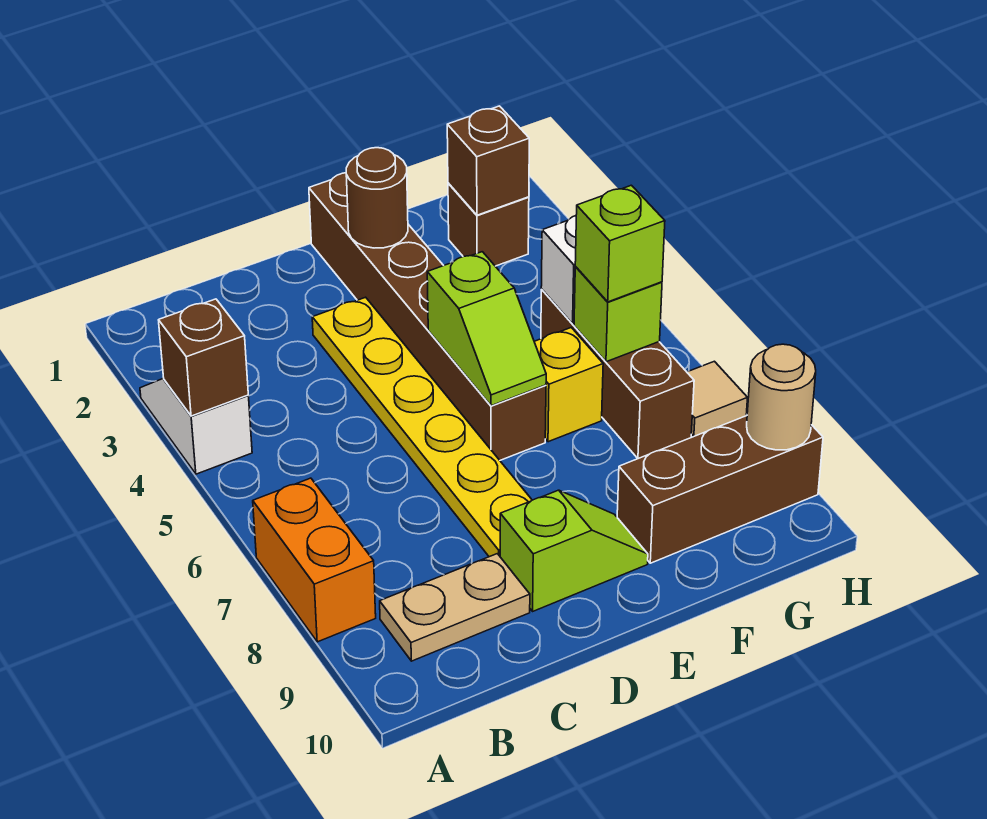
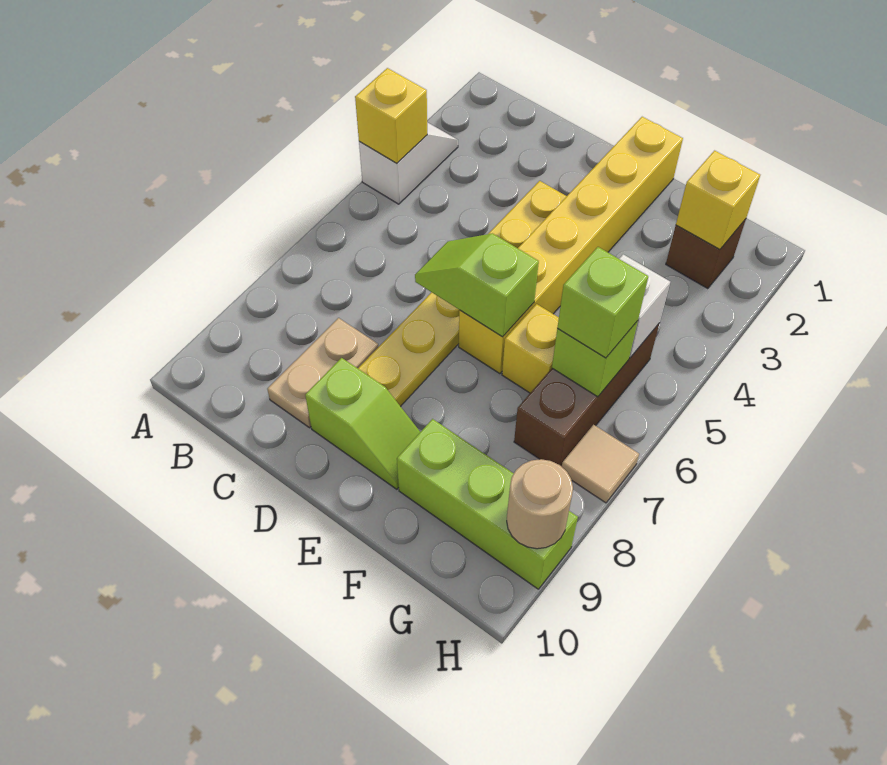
brown 1x1 brick [159,299,248,416] -> yellow 1x1 brick [355,68,427,163]
orange 1x2 brick [253,478,376,642] -> none
tan 1x2 plate [380,554,530,661] -> tan 1x2 plate turned to [267,318,378,428]
brown 1x6 brick [309,173,546,460] -> yellow 1x6 brick [459,117,683,374]
brown 1x1 round brick [346,148,408,248] -> none
lime 1x2 slope [427,252,546,406] -> lime 1x2 slope turned to [415,234,539,337]
brown 1x3 brick [617,416,823,563] -> lime 1x3 brick [397,419,578,589]
brown 1x1 brick [447,106,529,215] -> yellow 1x1 brick [676,151,760,249]

